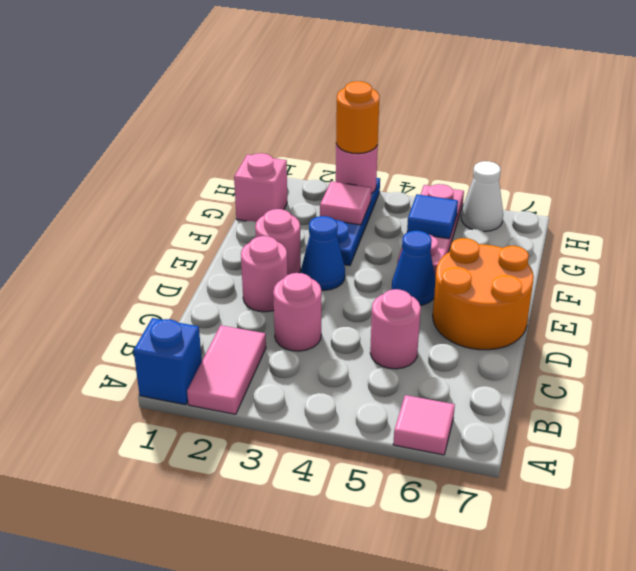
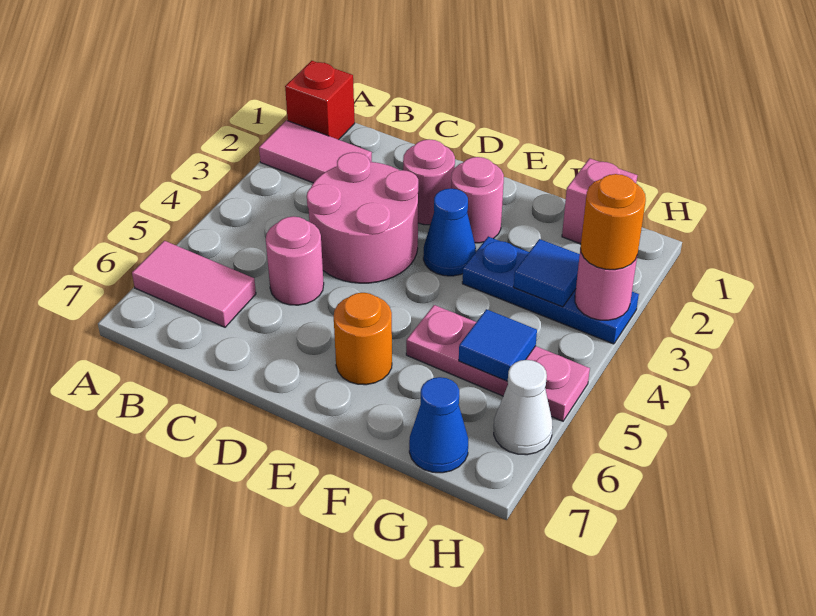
blue 1x1 brick [134,318,202,405] -> red 1x1 brick [285,61,355,140]
pink 1x1 tile [393,395,455,455] -> pink 1x2 tile [132,241,256,327]
pink 1x1 round brick [273,273,321,351] -> pink 2x2 round brick [307,152,418,283]
orange 2x2 round brick [433,238,534,350] -> orange 1x1 round brick [334,293,392,385]
blue 1x1 cone [392,231,436,305] -> blue 1x1 cone moved to [409,377,468,473]
pink 1x1 tile [320,181,371,225] -> blue 1x1 tile [514,239,580,307]

